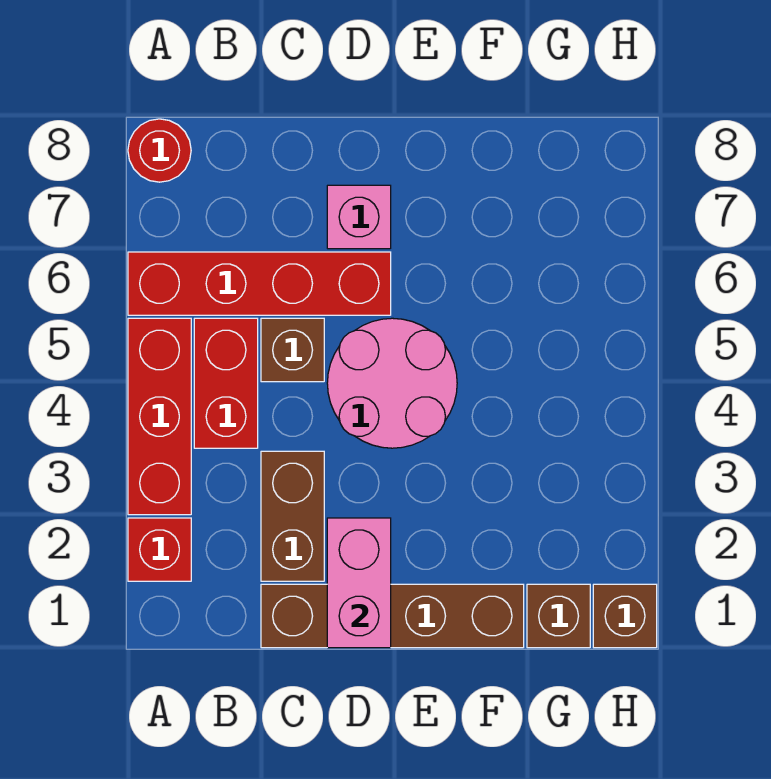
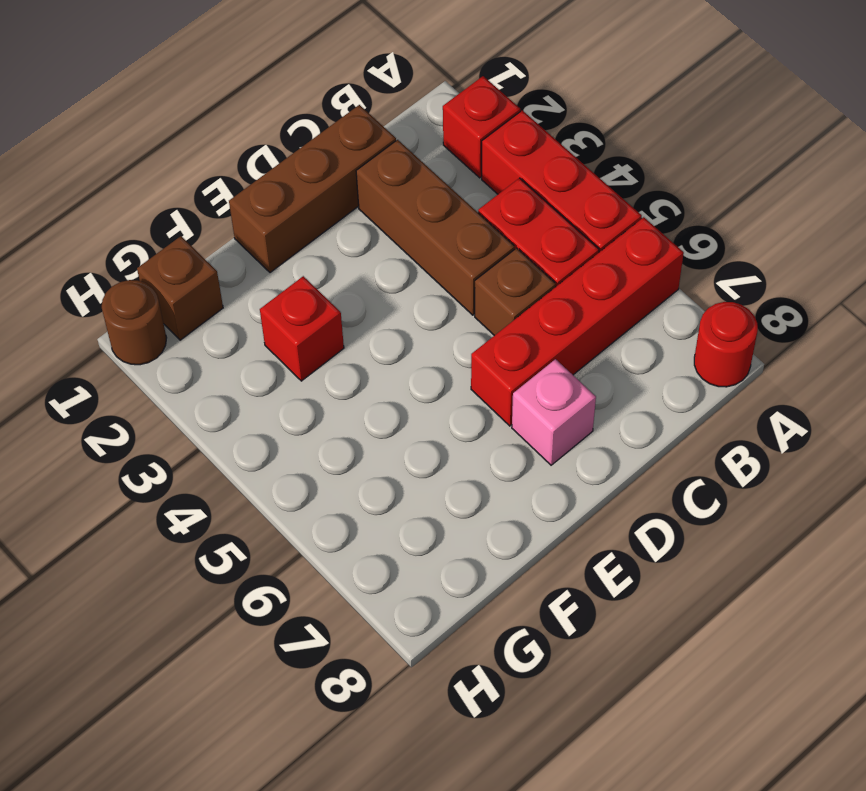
brown 1x4 brick [261,584,524,648] -> brown 1x3 brick [229,105,396,272]
brown 1x2 brick [261,451,324,581] -> brown 1x3 brick [356,140,515,315]
pink 1x2 brick [327,518,391,648] -> none
pink 2x2 round brick [327,318,457,448] -> none
none -> red 1x1 brick [260,276,344,381]
brown 1x1 brick [593,584,657,648] -> brown 1x1 round brick [102,280,167,365]

